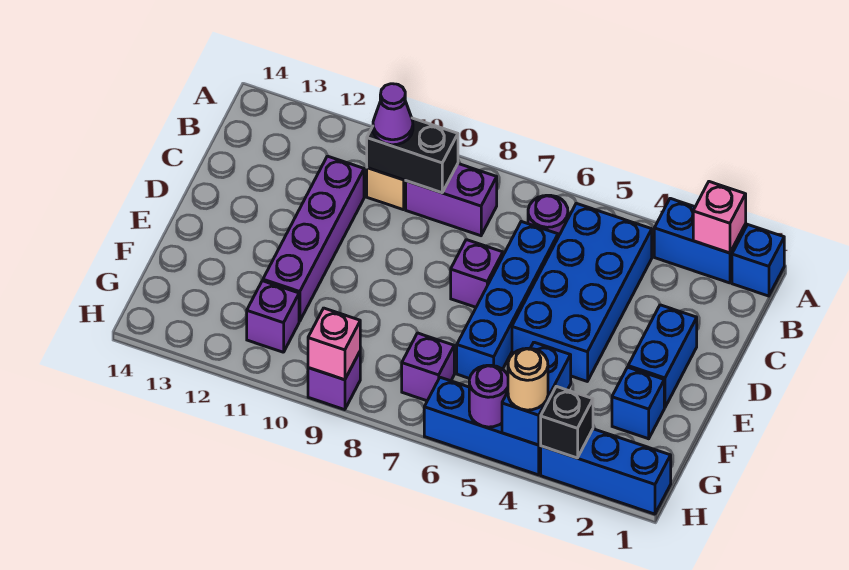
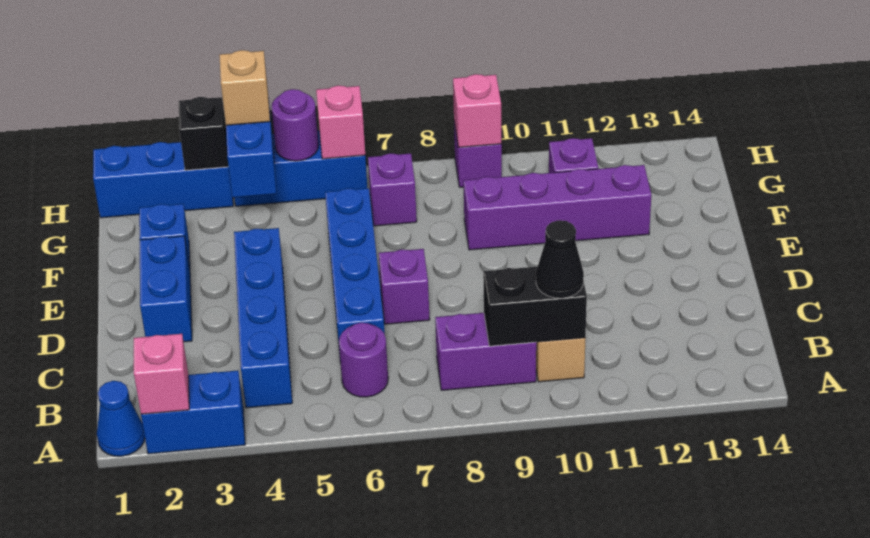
blue 1x1 brick [732,225,784,296] -> blue 1x1 cone [97,381,145,456]
blue 2x4 brick [512,203,652,381] -> blue 1x4 brick [234,228,292,408]
purple 1x1 cone [373,84,413,145] -> black 1x1 cone [536,220,584,298]
purple 1x4 brick [263,156,364,321] -> purple 1x4 brick turned to [463,165,651,250]
tan 1x1 round brick [508,348,548,410] -> tan 1x1 brick [219,50,270,125]
none -> pink 1x1 brick [316,86,365,159]

